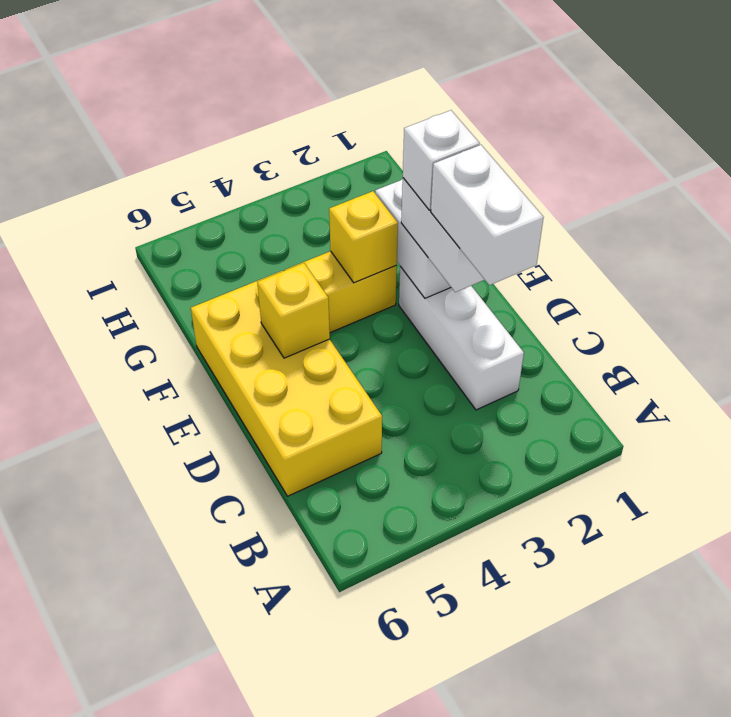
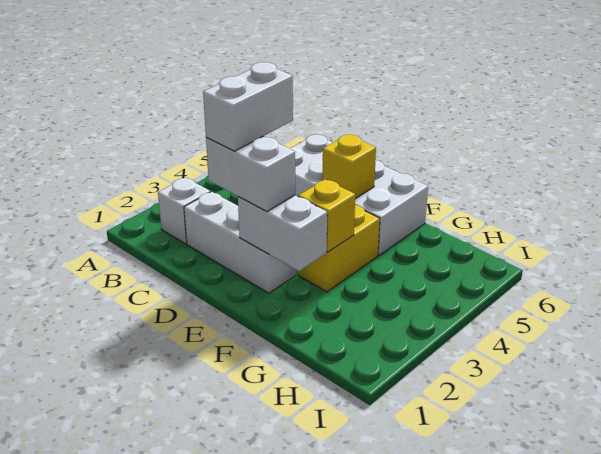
white 1x2 brick [431,145,544,285] -> white 1x2 brick turned to [203,62,293,151]
yellow 2x4 brick [191,271,382,496] -> white 2x4 brick [289,135,428,255]
white 1x1 brick [403,110,480,210] -> white 1x1 brick moved to [158,178,210,244]

